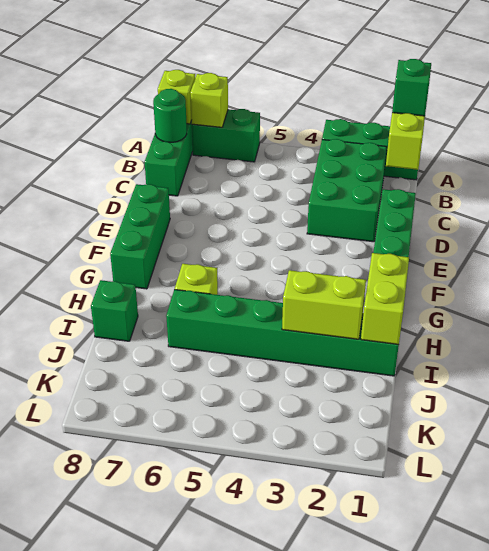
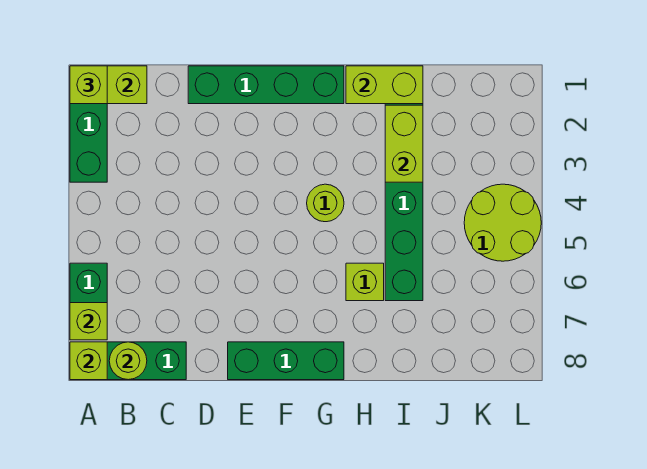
green 1x1 brick [392,59,431,116] -> lime 1x1 brick [70,66,107,104]
green 2x3 brick [307,139,387,242] -> none
green 1x1 round brick [153,89,187,142] -> lime 1x1 round brick [109,342,147,380]
none -> lime 1x1 round brick [307,184,344,222]
green 1x1 brick [91,280,138,341] -> none
none -> lime 2x2 round brick [464,184,541,261]

